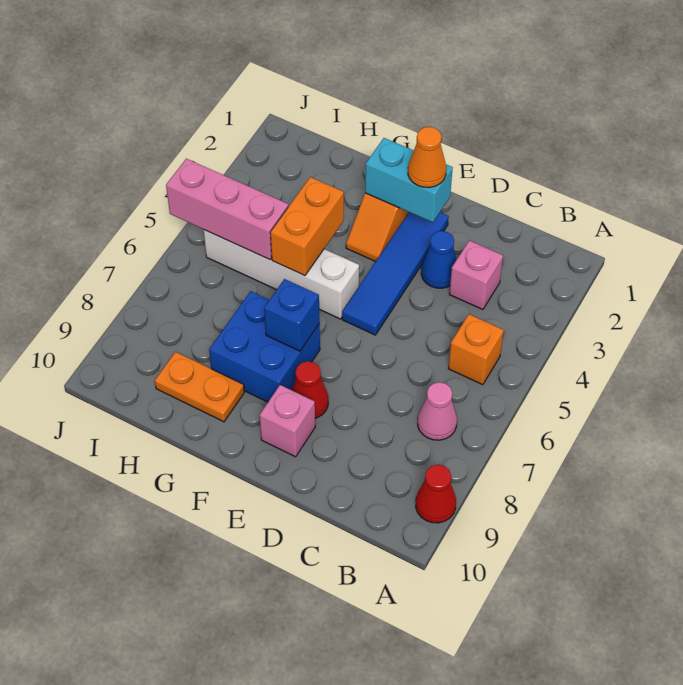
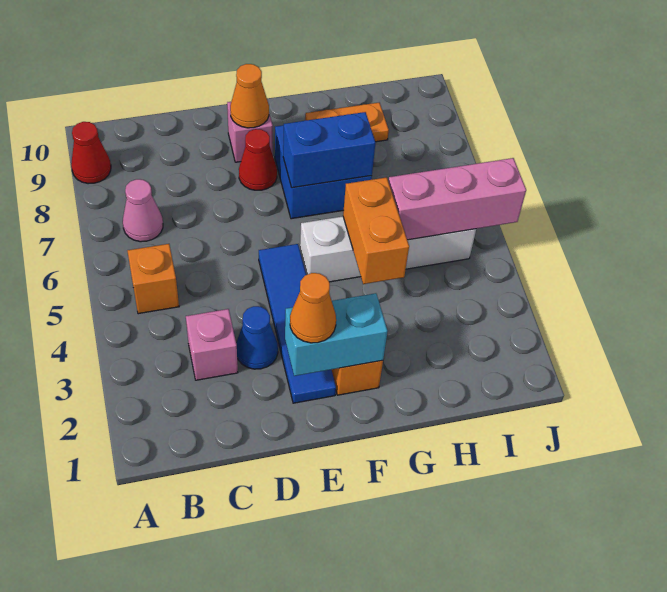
none -> orange 1x1 cone [230,64,269,128]
blue 1x1 brick [264,279,320,351] -> blue 1x2 brick [283,112,375,188]

